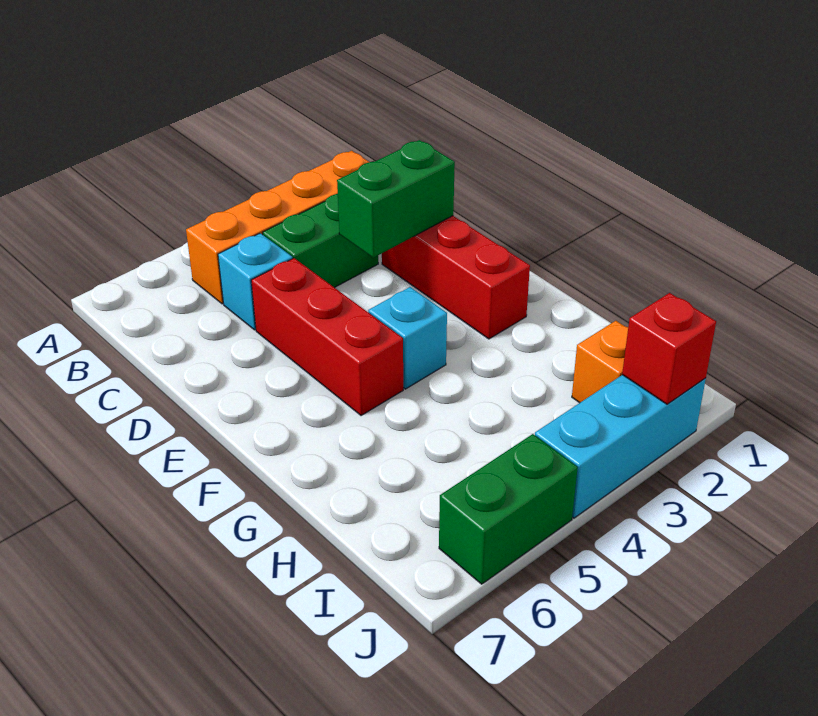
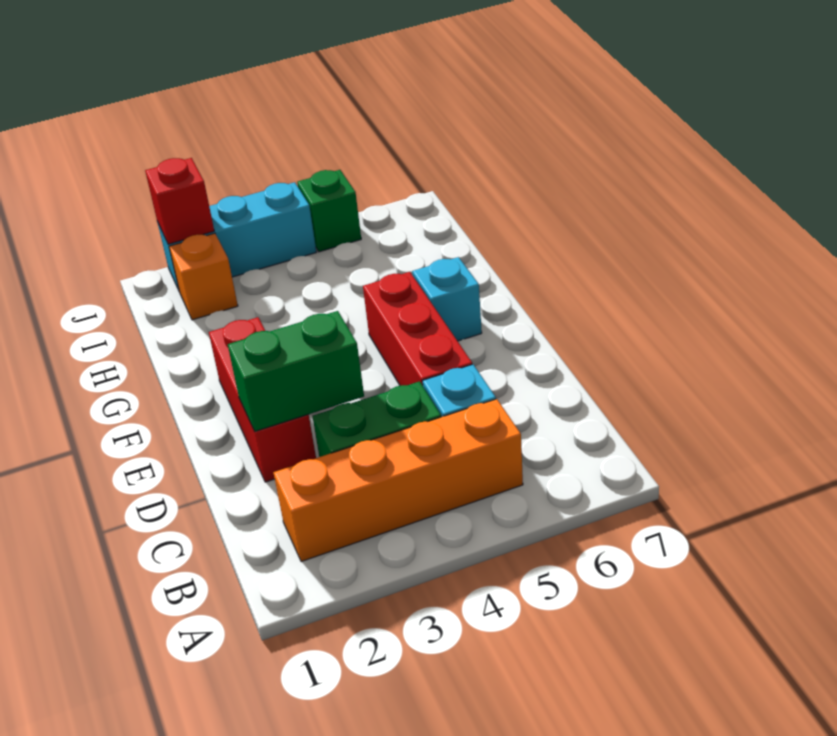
cyan 1x1 brick [368,287,447,389] -> cyan 1x1 brick moved to [412,257,482,341]
green 1x2 brick [439,434,578,584] -> green 1x1 brick [297,170,361,252]

